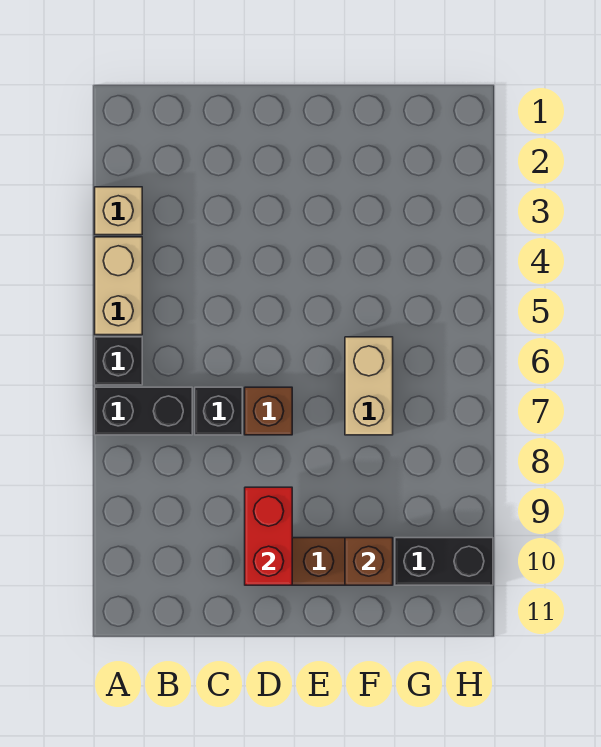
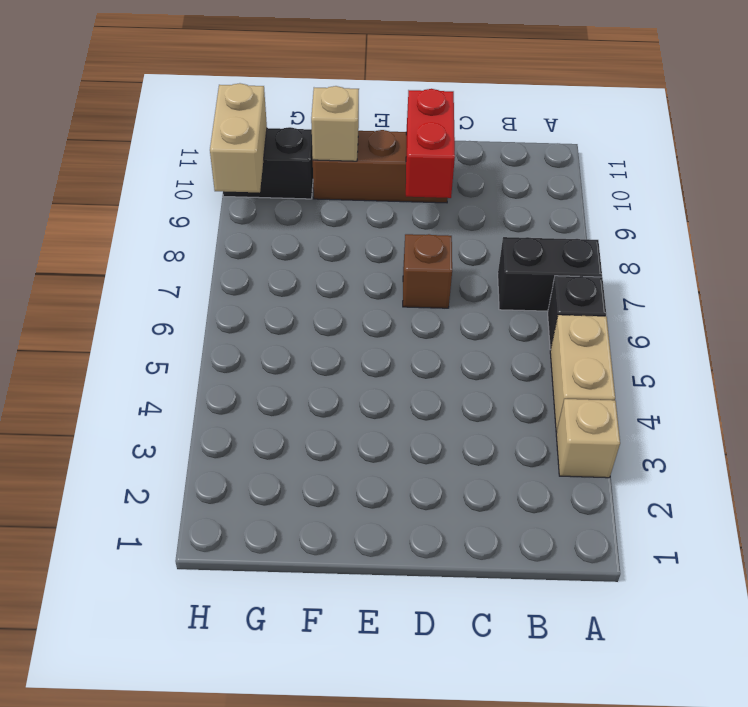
black 1x1 brick [195,387,242,435] -> none
tan 1x2 brick [345,337,393,435] -> tan 1x2 brick moved to [210,83,267,192]
brown 1x1 brick [345,538,393,585] -> tan 1x1 brick [311,86,359,161]

